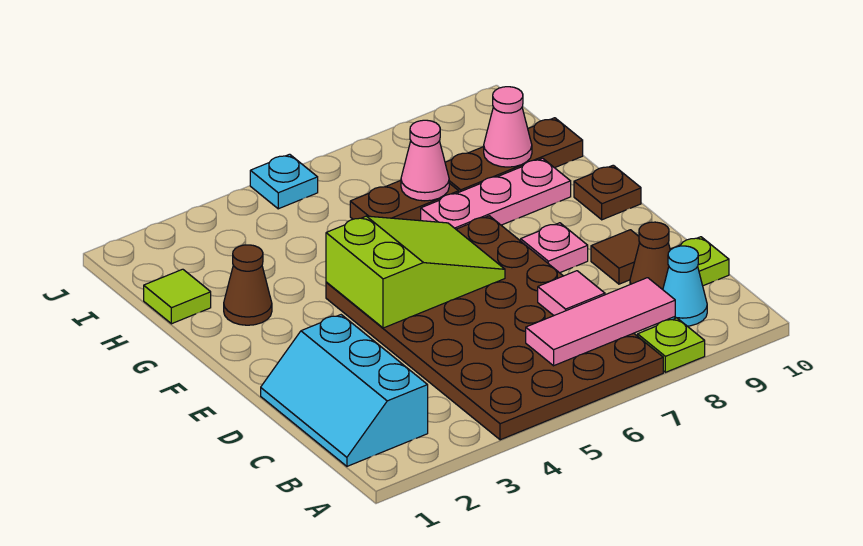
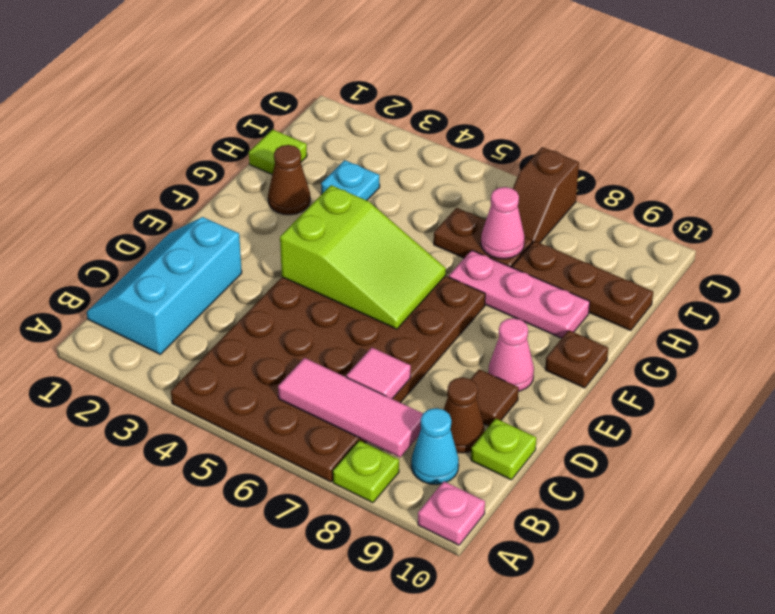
pink 1x1 plate [521,223,588,273] -> pink 1x1 plate moved to [418,481,485,545]
pink 1x1 cone [484,87,532,167] -> pink 1x1 cone moved to [488,318,534,391]
none -> brown 1x2 slope [513,147,579,243]
cyan 1x1 plate [250,154,318,209] -> cyan 1x1 plate moved to [321,160,380,200]

